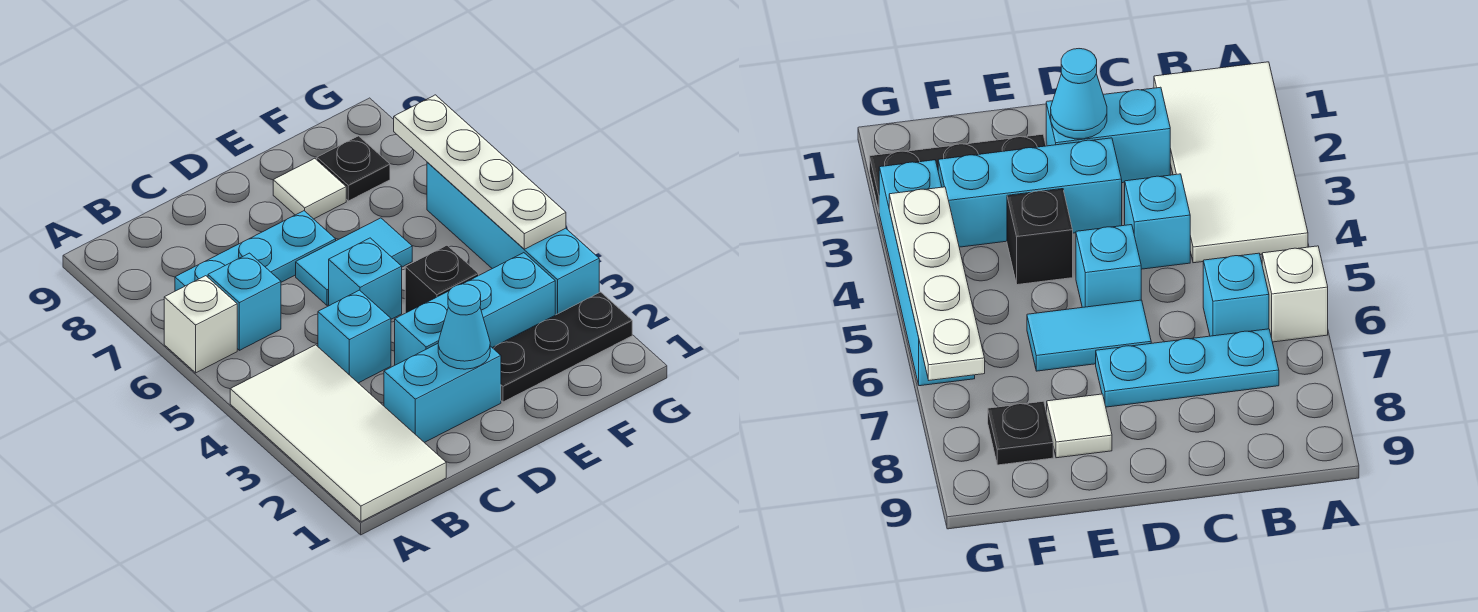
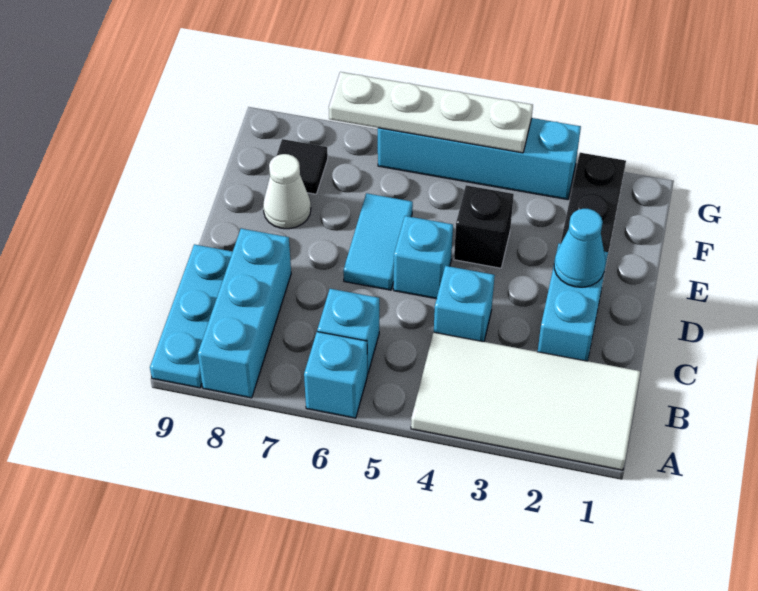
white 1x1 brick [164,276,237,373] -> cyan 1x1 brick [304,332,367,418]
cyan 1x3 plate [175,211,336,291] -> cyan 1x3 plate moved to [150,244,233,388]
cyan 1x3 brick [395,253,555,365] -> cyan 1x3 brick moved to [198,229,291,398]
white 1x1 tile [273,158,346,219] -> white 1x1 cone [263,154,311,229]
black 1x1 plate [317,136,390,201] -> black 1x1 tile [277,139,328,194]

